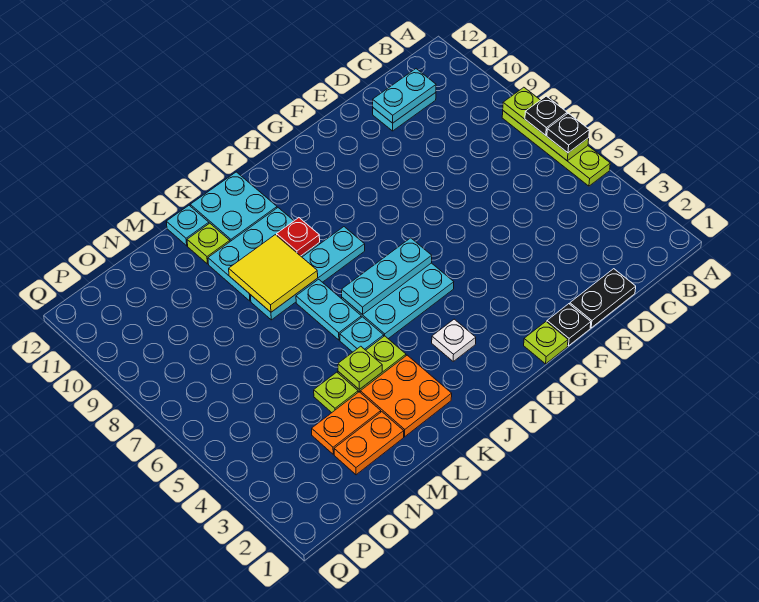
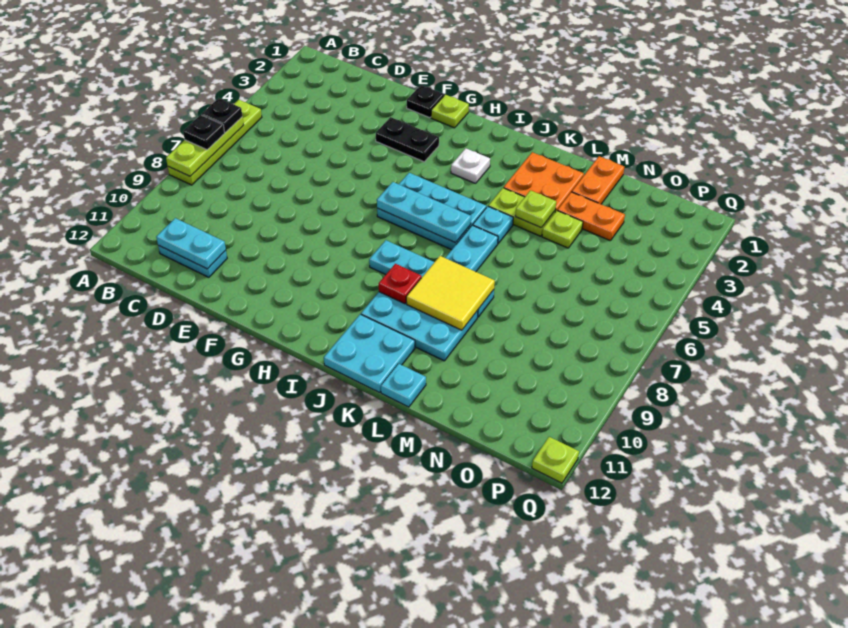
black 1x2 plate [570,269,636,328] -> black 1x2 plate moved to [376,117,439,162]
lime 1x1 plate [187,223,230,264] -> lime 1x1 plate moved to [532,437,579,483]
orange 1x2 plate [334,412,404,475] -> orange 1x2 plate turned to [572,156,624,204]

